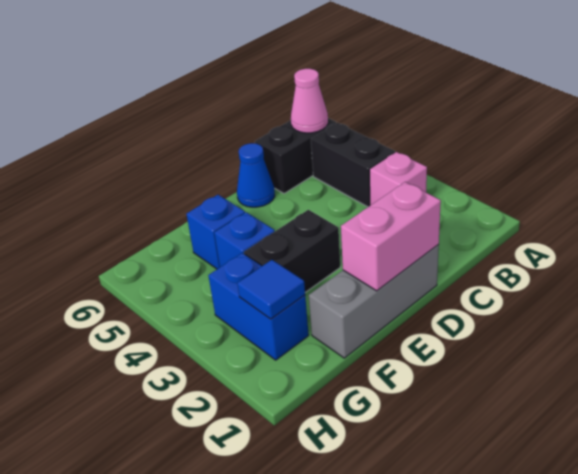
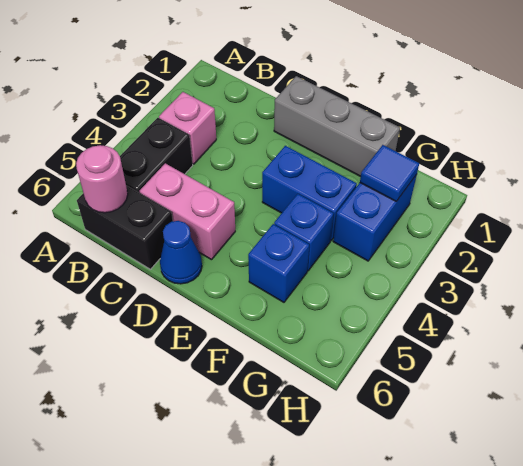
pink 1x1 cone [291,69,328,133] -> pink 1x1 round brick [76,145,128,213]
pink 1x2 brick [341,182,441,291] -> pink 1x2 brick moved to [139,163,235,260]
black 1x2 brick [244,210,340,292] -> blue 1x2 brick [262,146,357,240]

